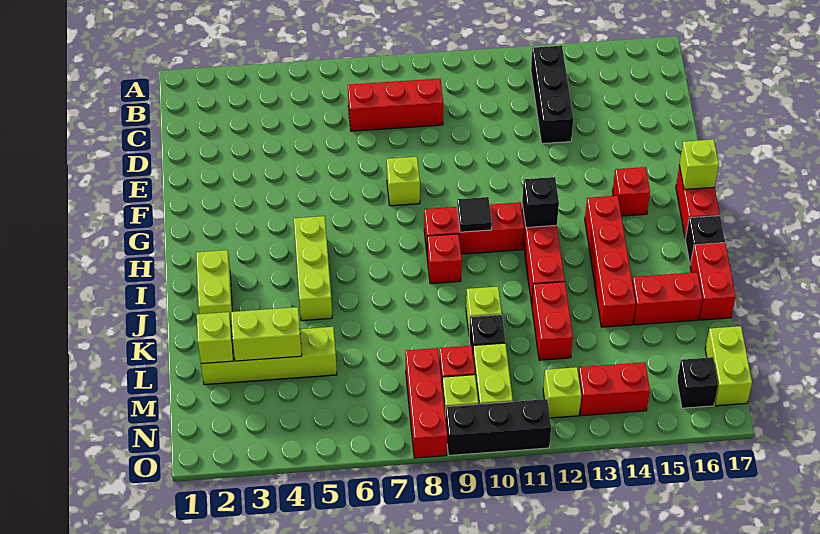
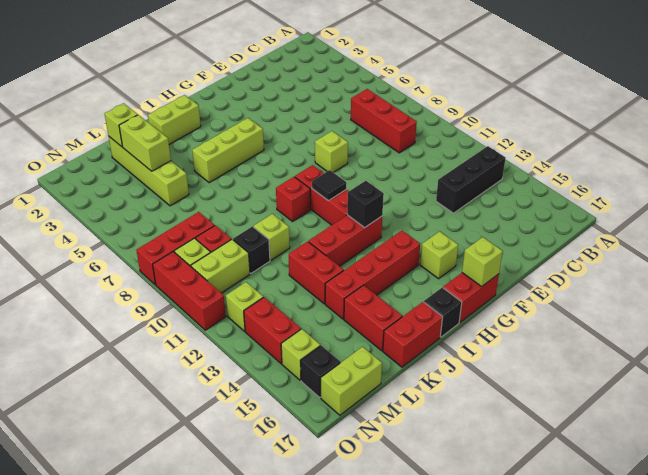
red 1x1 brick [613,167,650,216] -> lime 1x1 brick [420,231,458,279]
red 1x2 brick [532,282,573,360] -> red 1x2 brick turned to [289,241,344,304]
none -> lime 1x1 brick [281,329,320,380]
black 1x3 brick [446,399,551,455] -> red 1x3 brick [153,252,226,330]

